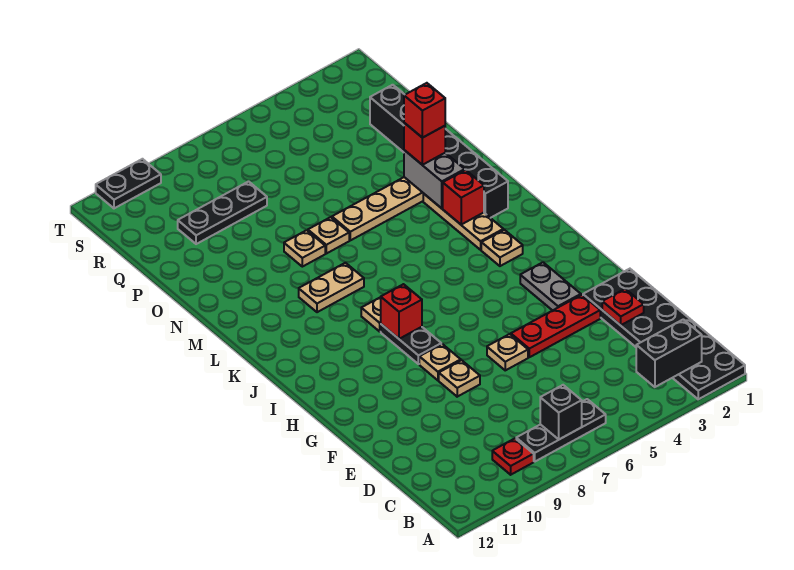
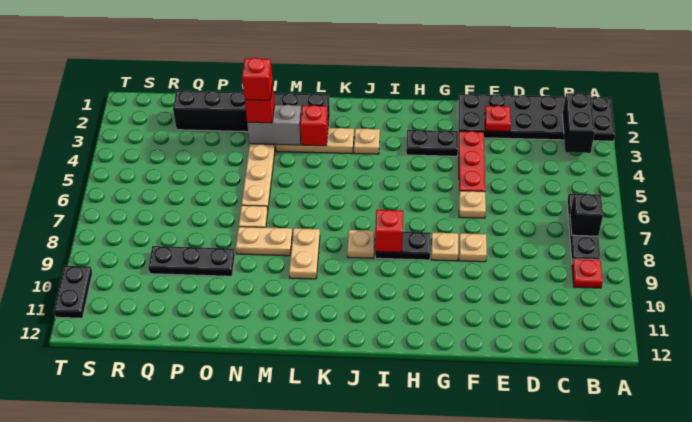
grey 1x2 plate [520,262,581,311] -> black 1x2 plate [406,130,458,156]
tan 1x1 plate [284,230,325,267] -> tan 1x2 plate [236,227,293,256]
black 1x3 plate [178,182,267,244] -> black 1x3 plate turned to [148,246,235,276]

